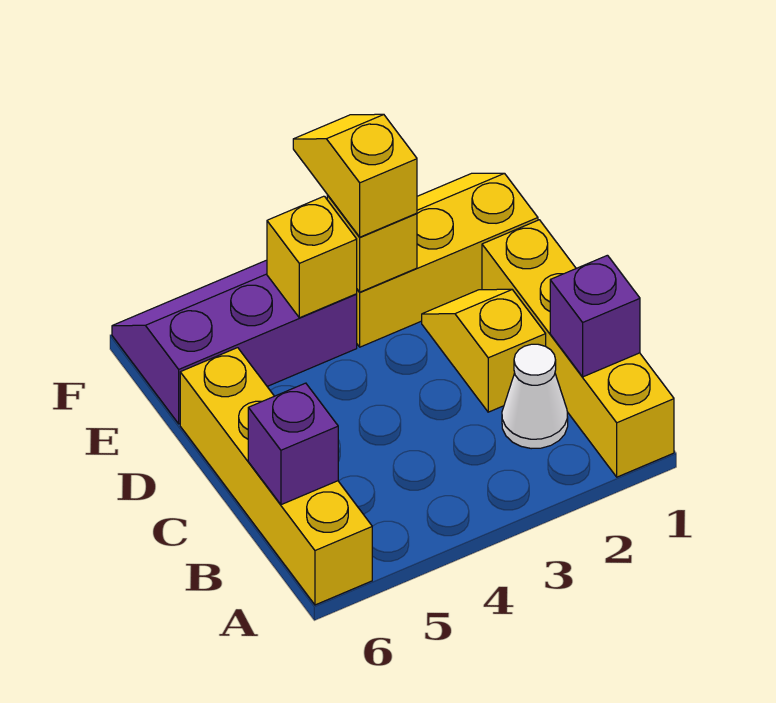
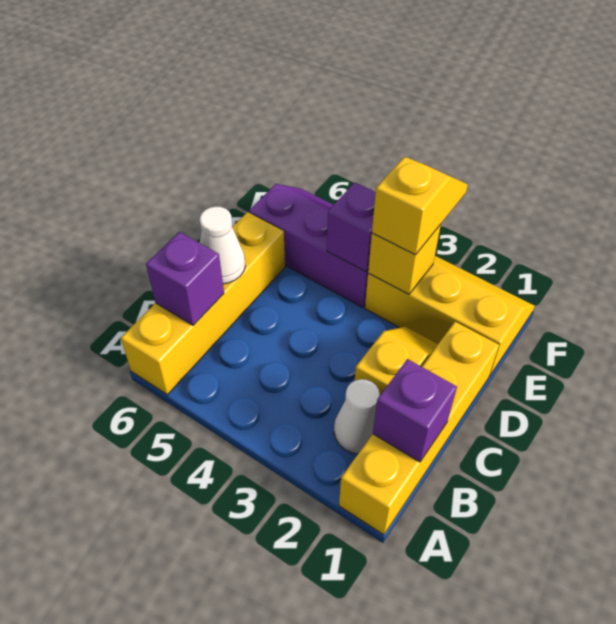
none -> white 1x1 cone [200,206,245,284]
yellow 1x1 brick [267,196,357,318] -> purple 1x1 brick [327,183,376,272]

